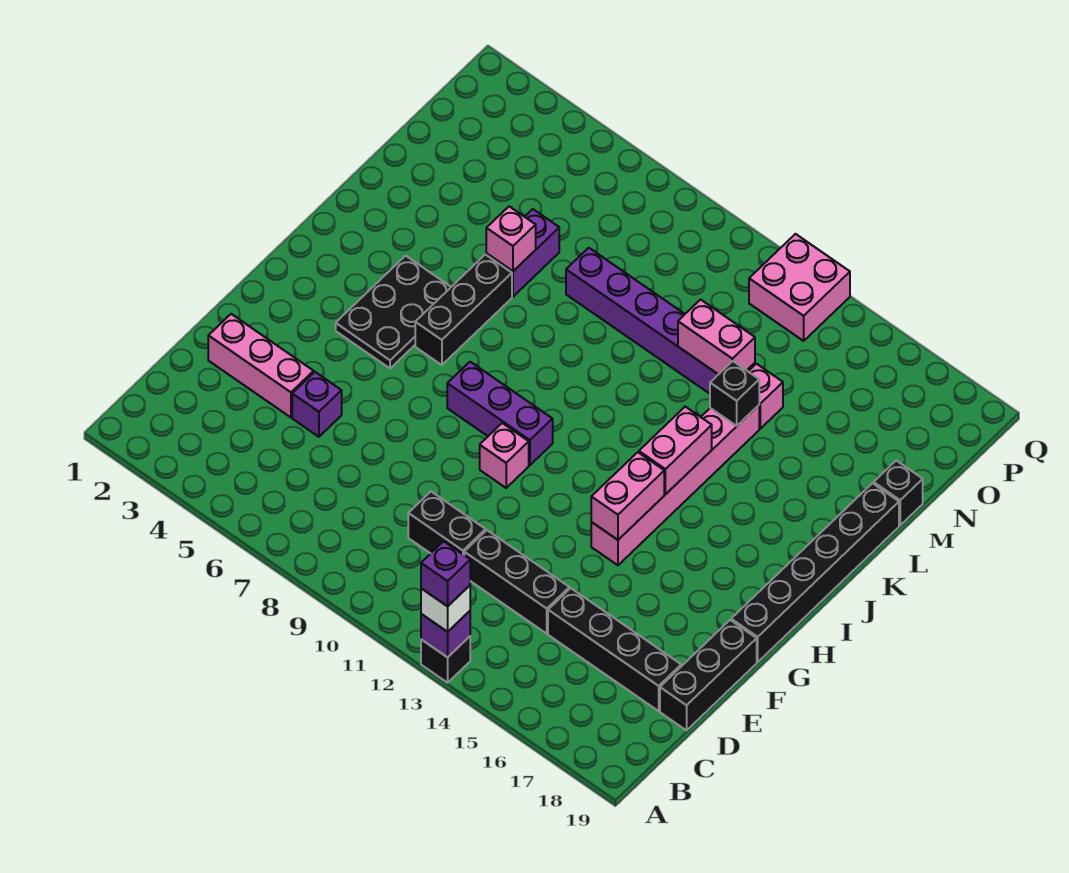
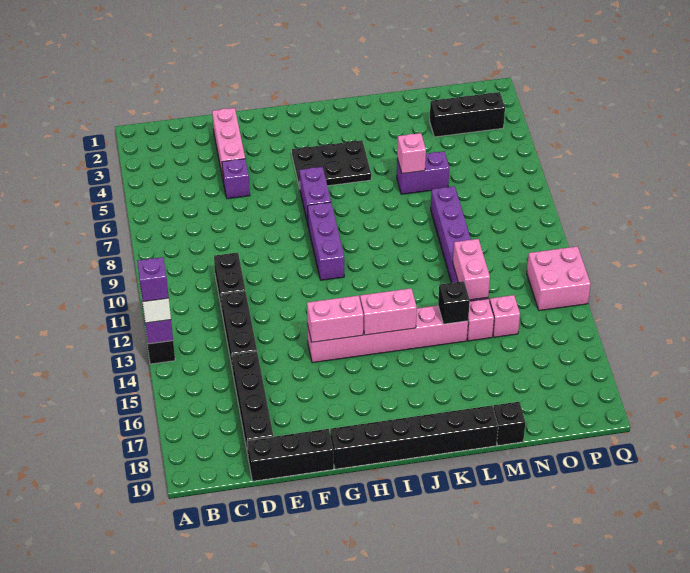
pink 1x1 brick [480,423,529,488] -> pink 1x1 brick moved to [490,295,520,337]
none -> purple 1x2 brick [299,167,331,223]
black 1x3 brick [415,255,512,365] -> black 1x3 brick moved to [430,92,505,137]

